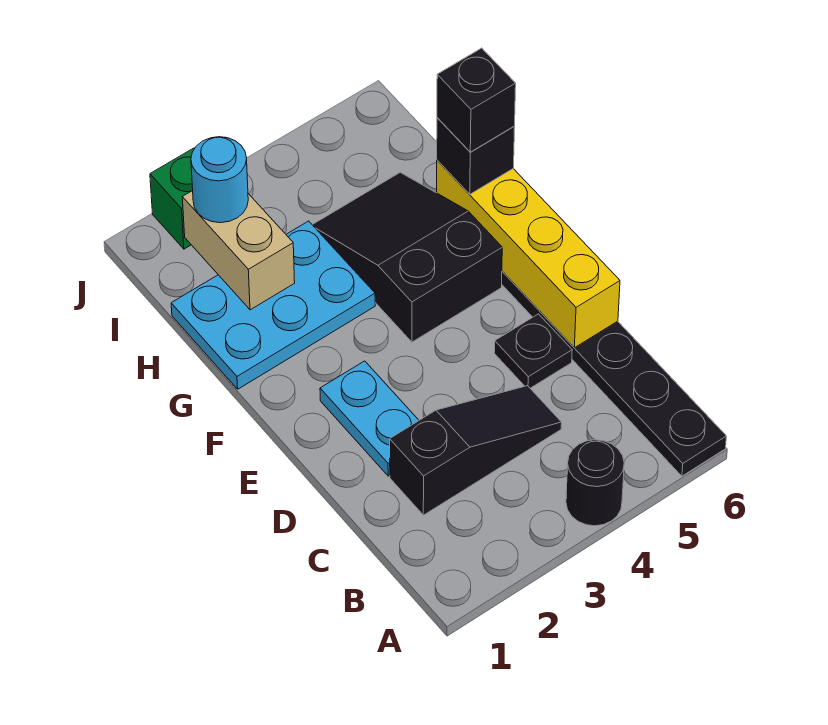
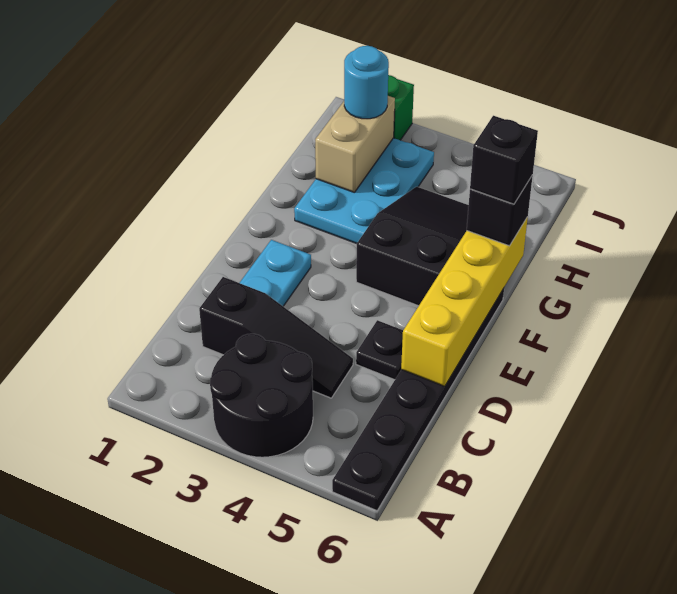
black 1x1 round brick [566,440,624,526] -> black 2x2 round brick [210,334,313,457]
cyan 2x3 plate [171,221,375,389] -> cyan 2x3 plate turned to [294,138,434,244]

